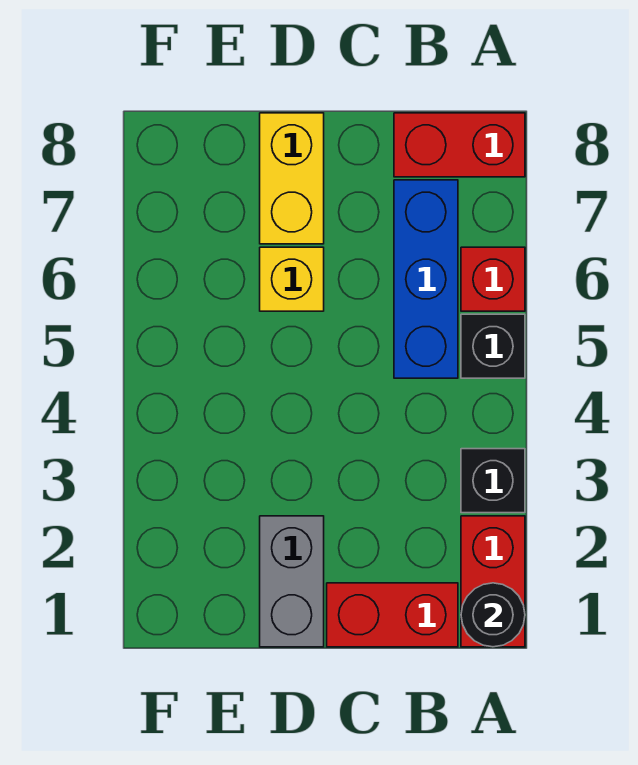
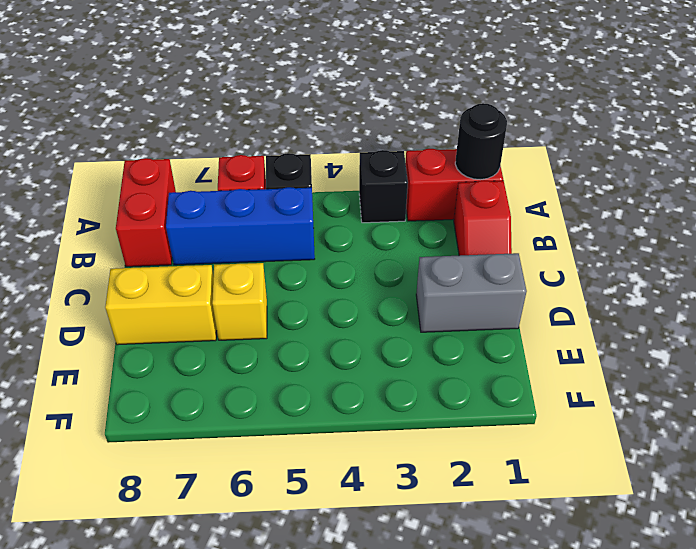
red 1x2 brick [327,583,458,647] -> red 1x2 slope [454,180,512,256]

